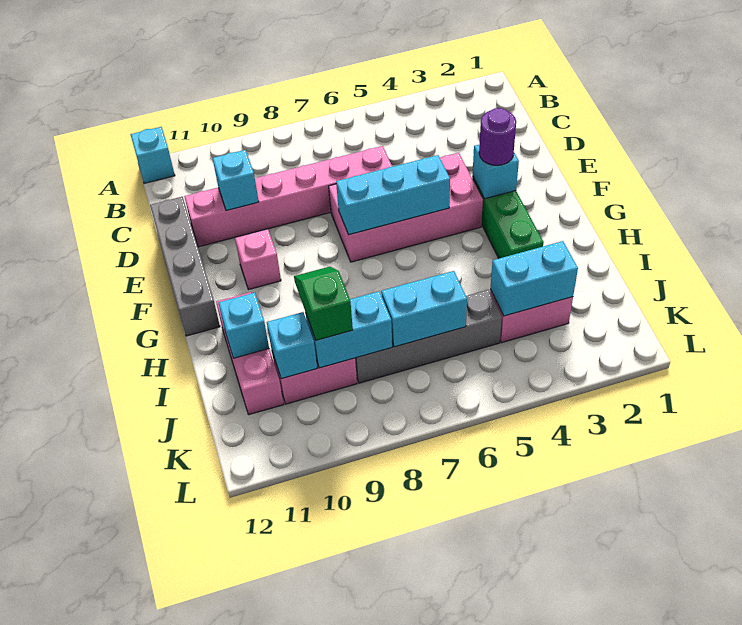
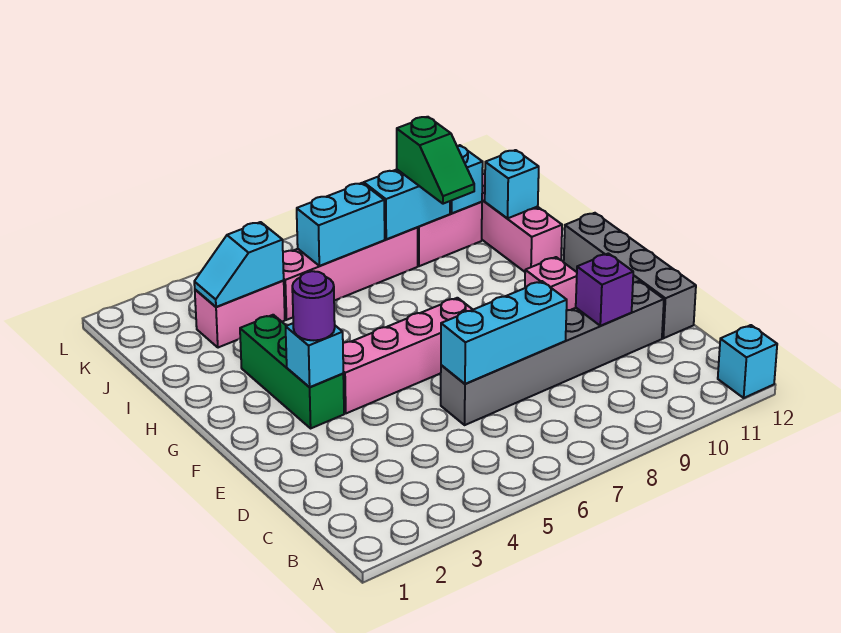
pink 1x6 brick [184,146,392,247] -> grey 1x6 brick [441,281,664,425]
cyan 1x1 brick [213,150,259,211] -> purple 1x1 brick [576,253,633,326]
pink 2x4 brick [329,153,483,262] -> pink 1x4 brick [343,298,473,413]
cyan 1x3 brick [336,155,450,235] -> cyan 1x3 brick moved to [441,281,567,384]
cyan 1x2 brick [490,241,578,316] -> cyan 1x2 slope [194,222,284,307]
grey 1x4 brick [355,290,502,383] -> pink 1x4 brick [283,228,418,320]

